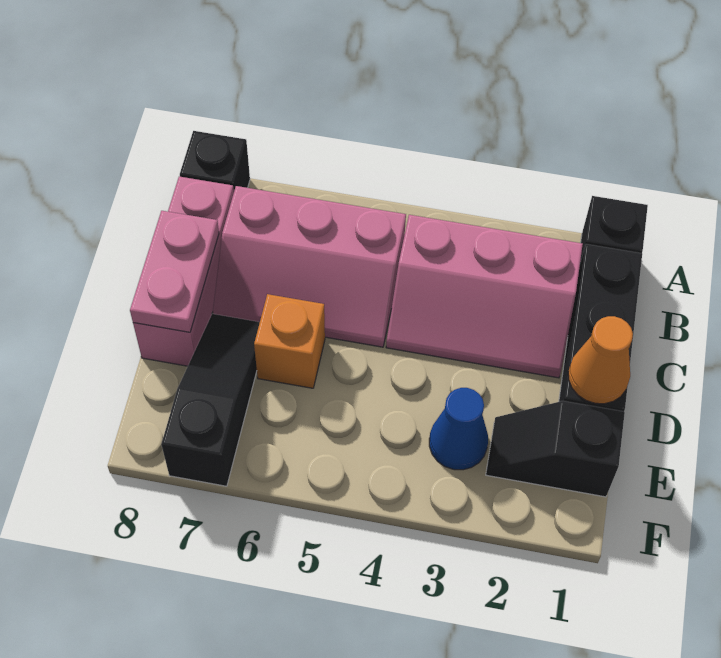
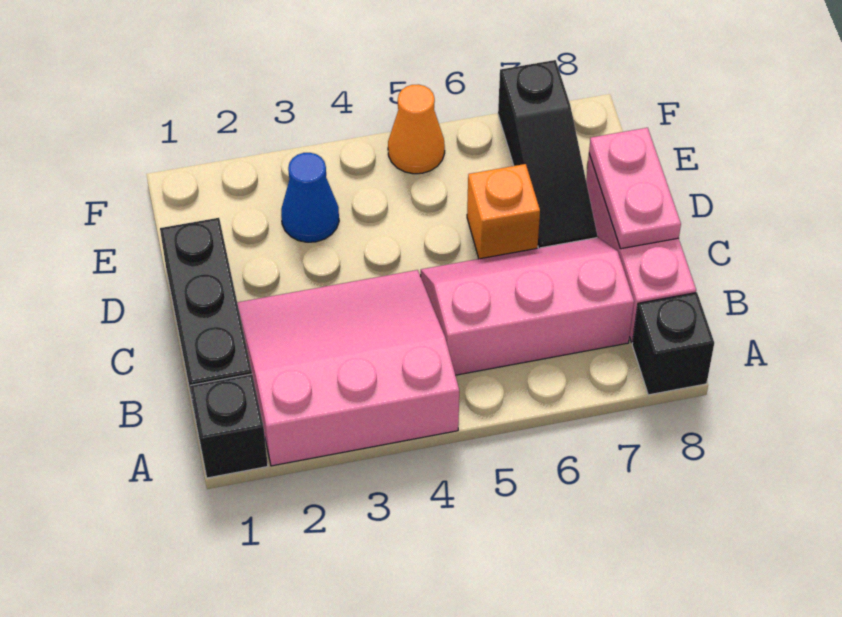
pink 2x3 slope [386,215,583,378] -> pink 3x3 slope [237,270,459,466]
orange 1x1 cone [568,316,633,404] -> orange 1x1 cone moved to [388,84,445,174]
black 1x2 slope [486,401,625,497] -> none

